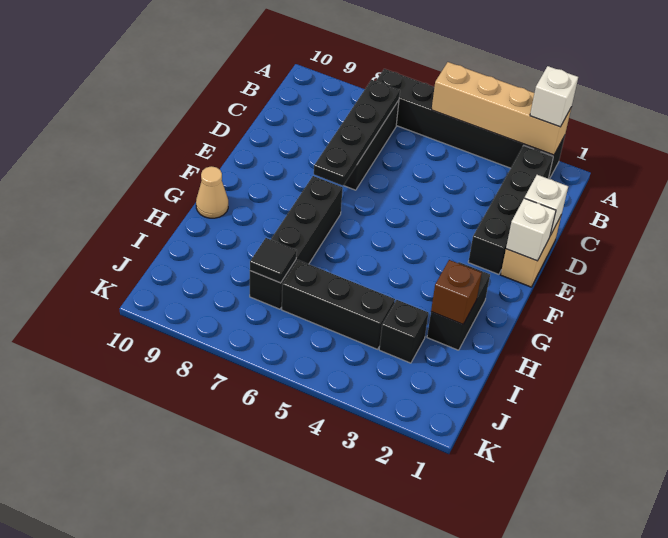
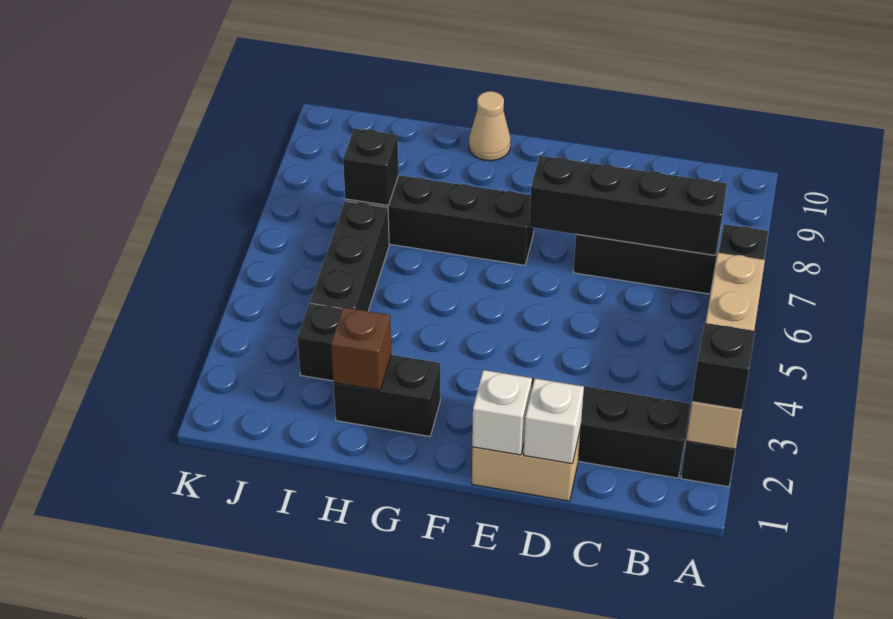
white 1x1 brick [530,66,578,127] -> black 1x1 brick [692,323,755,410]
black 1x4 plate [314,80,400,186] -> black 1x4 brick [529,156,727,255]
black 1x1 tile [250,238,297,283] -> black 1x1 brick [343,128,399,205]

